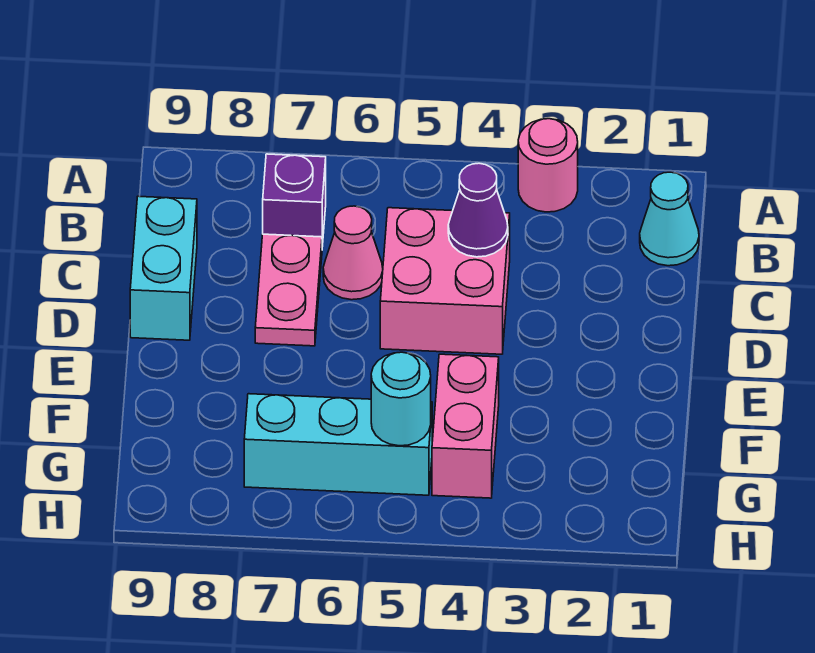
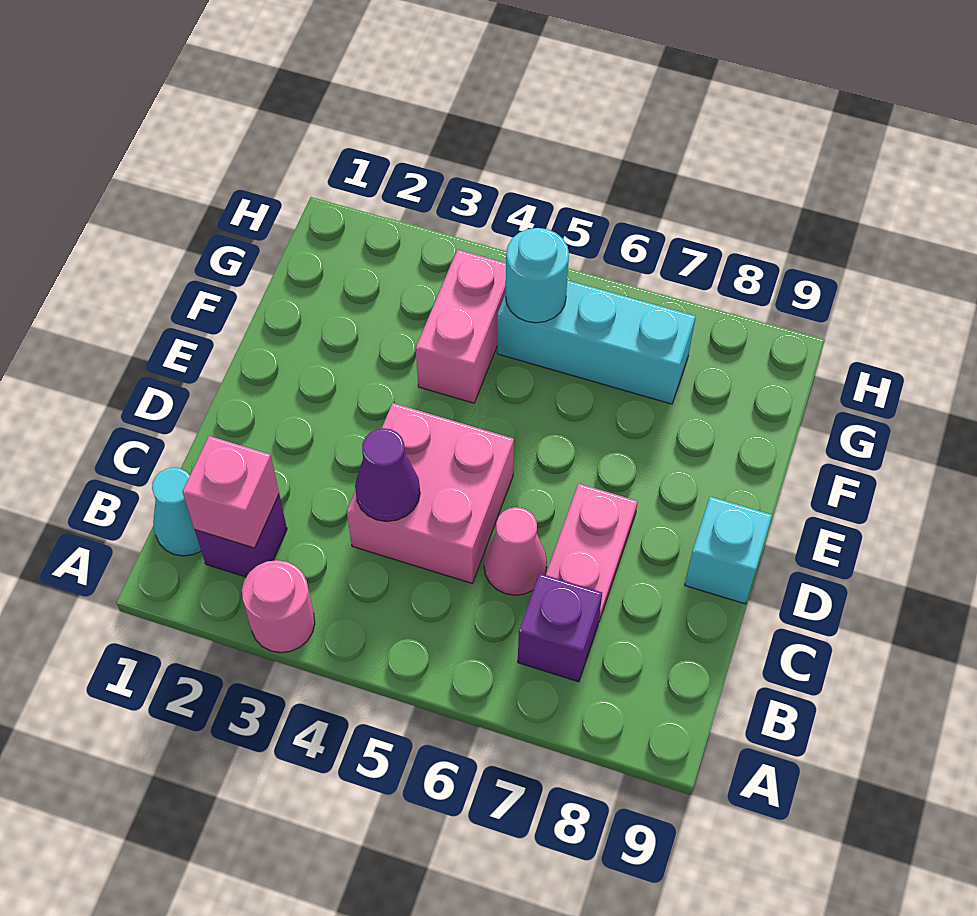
none -> purple 1x1 brick [195,495,287,577]
none -> pink 1x1 brick [182,436,279,548]
cyan 1x2 brick [130,196,197,340] -> cyan 1x1 brick [685,497,772,604]

